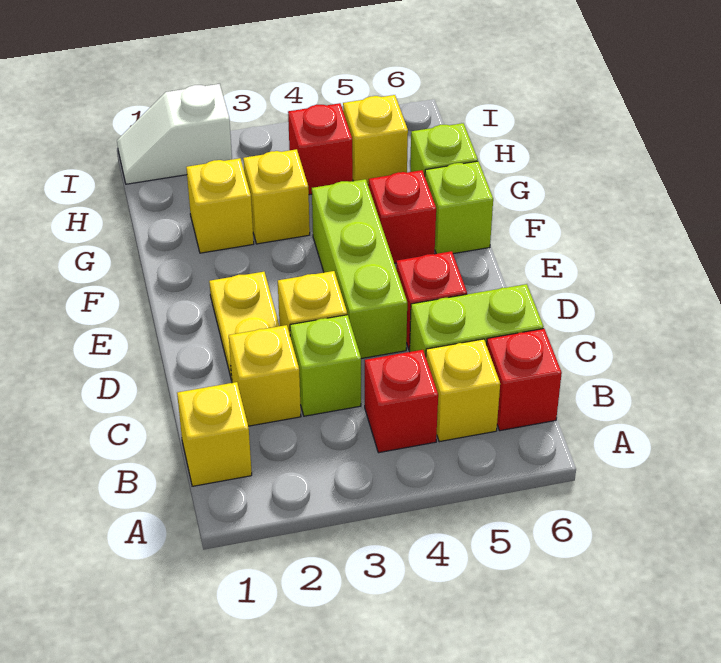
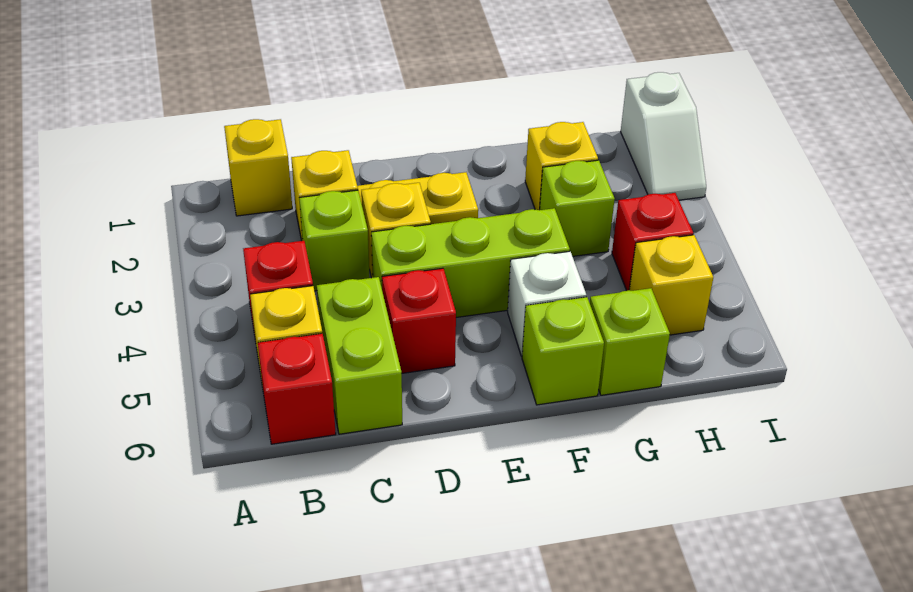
red 1x1 brick [369,170,436,263] -> white 1x1 brick [508,251,586,356]
yellow 1x1 brick [243,149,310,244] -> lime 1x1 brick [540,160,615,256]
white 1x2 slope [117,84,232,184] -> white 1x2 slope turned to [621,72,706,200]

